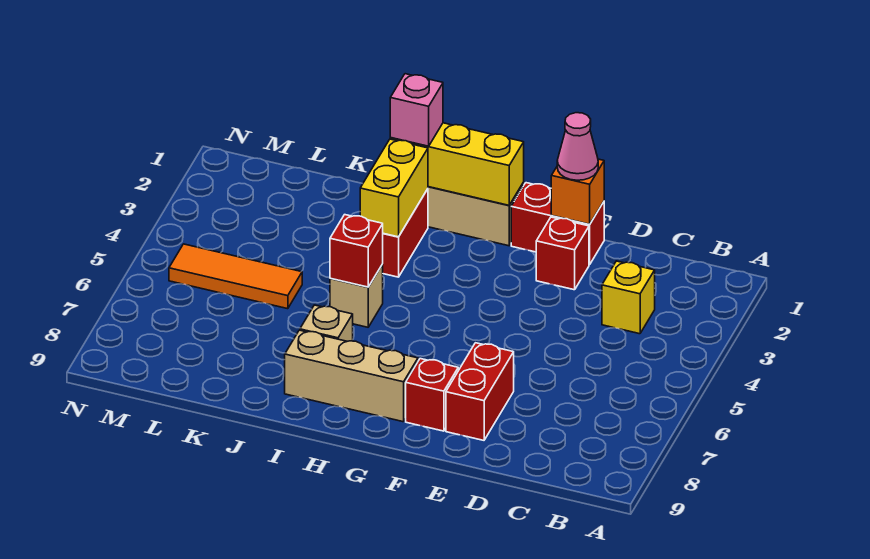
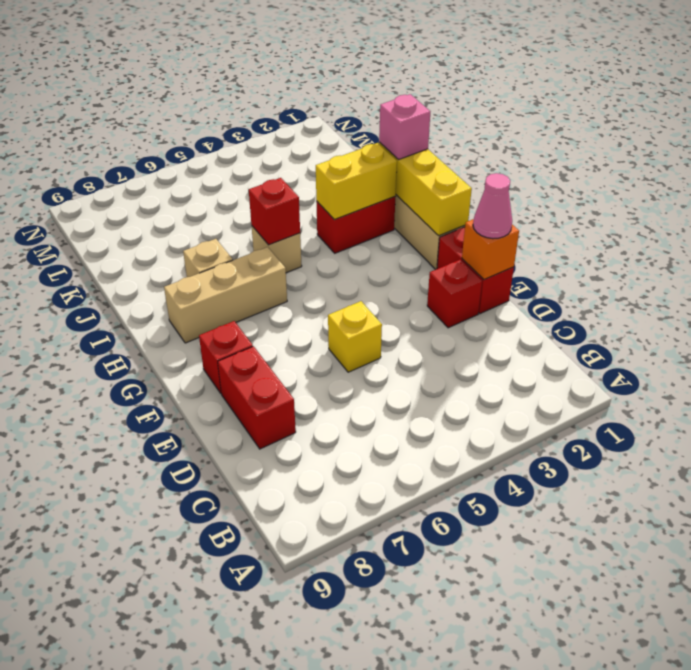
yellow 1x1 brick [602,261,655,334] -> yellow 1x1 brick moved to [328,301,382,372]
red 1x2 brick [446,343,514,440] -> red 1x2 brick turned to [218,346,296,449]
tan 1x3 brick [285,330,418,422] -> tan 1x3 brick turned to [164,247,287,343]
orange 1x3 tile [169,244,302,309] -> none

